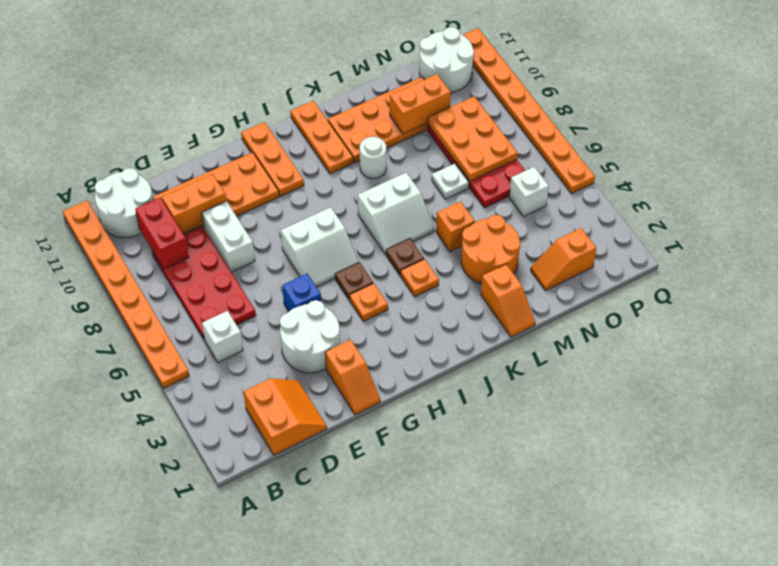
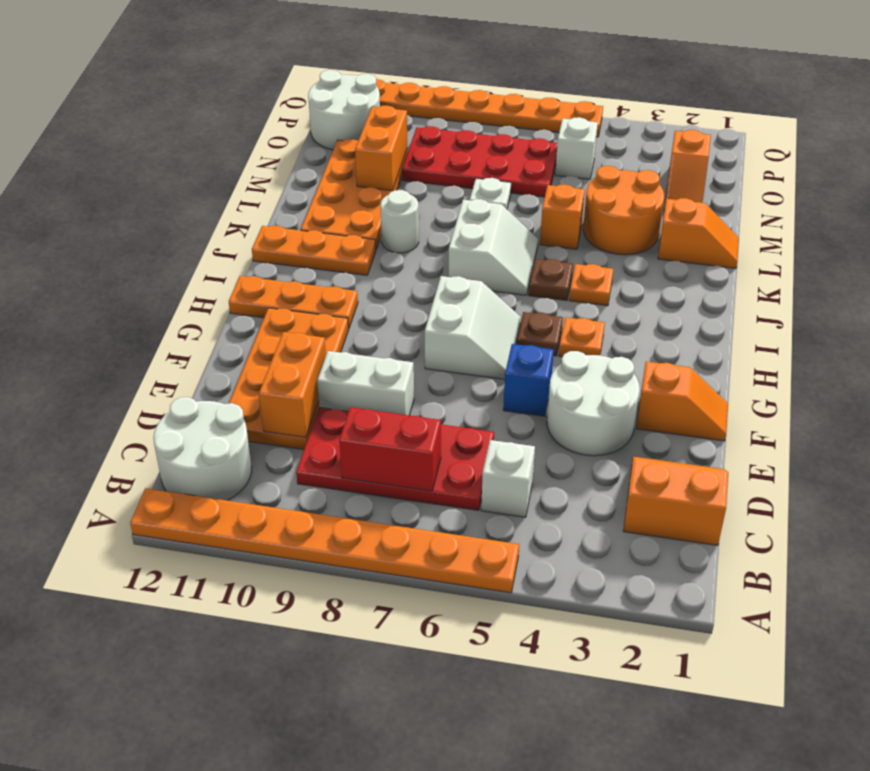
red 1x2 brick [135,198,189,269] -> red 1x2 brick moved to [339,407,441,491]
orange 2x3 plate [428,96,518,181] -> none

